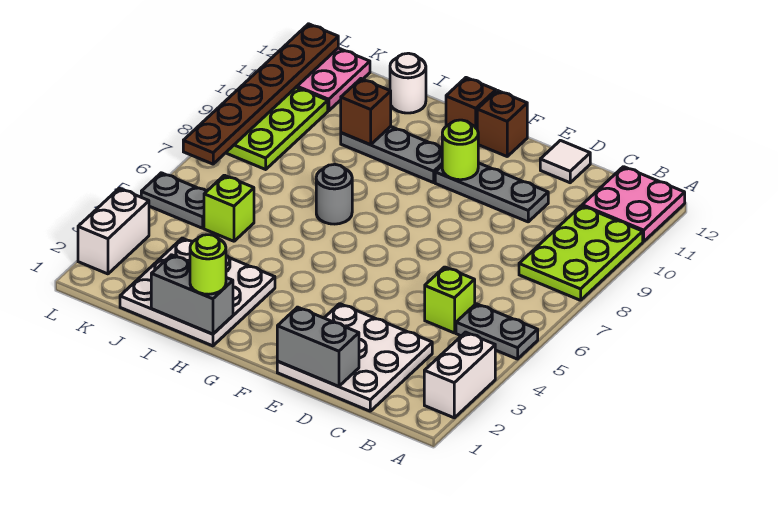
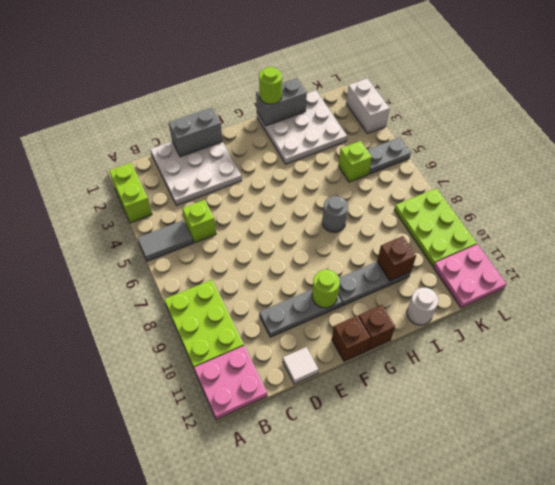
white 1x2 brick [424,332,495,418] -> lime 1x2 brick [109,163,152,223]
grey 1x2 plate [456,304,538,359] -> grey 1x2 tile [137,220,193,261]
brown 1x6 plate [183,24,338,164] -> none

